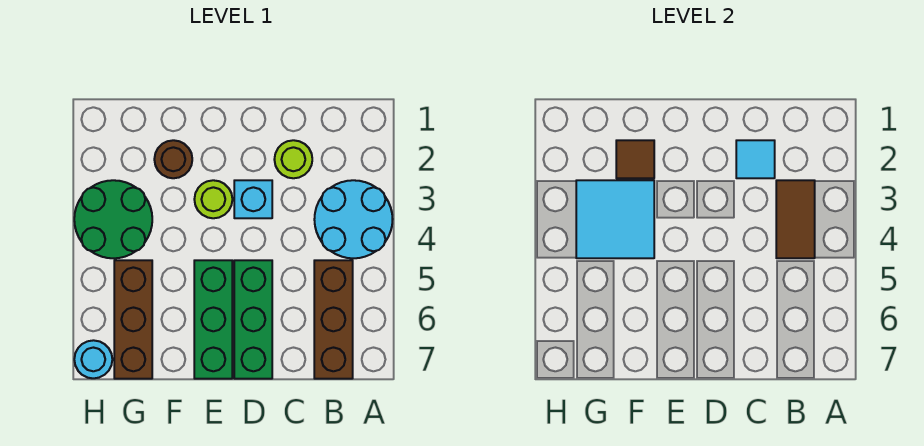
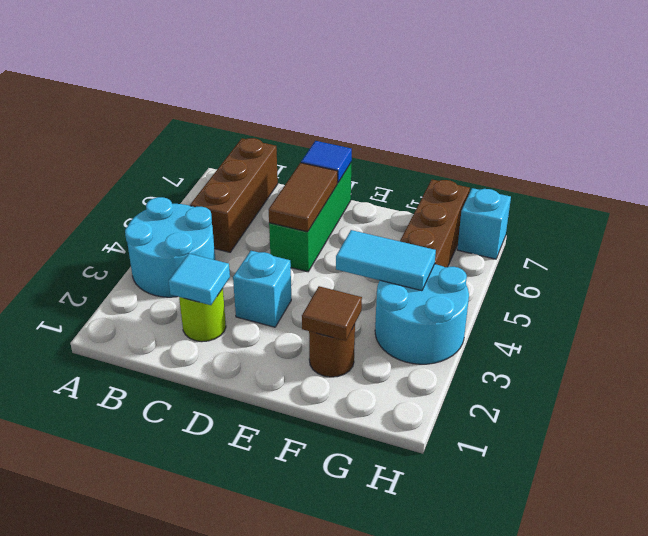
brown 1x2 tile [776,180,815,258] -> brown 1x2 tile moved to [269,163,338,232]
none -> blue 1x1 tile [301,141,352,183]
lime 1x1 round brick [194,180,232,218] -> none
green 1x3 brick [194,260,232,379] -> none
cyan 2x2 tile [576,180,654,258] -> cyan 1x2 tile [336,230,436,291]
green 2x2 round brick [74,180,152,258] -> cyan 2x2 round brick [375,264,469,364]
cyan 1x1 round brick [74,340,112,378] -> cyan 1x1 brick [457,188,511,259]

